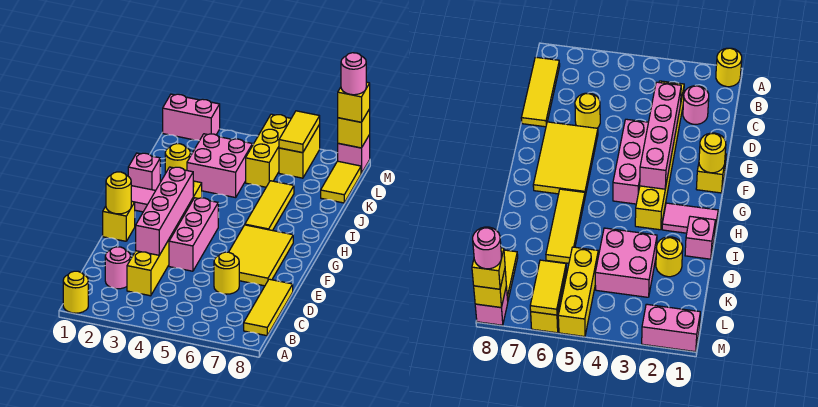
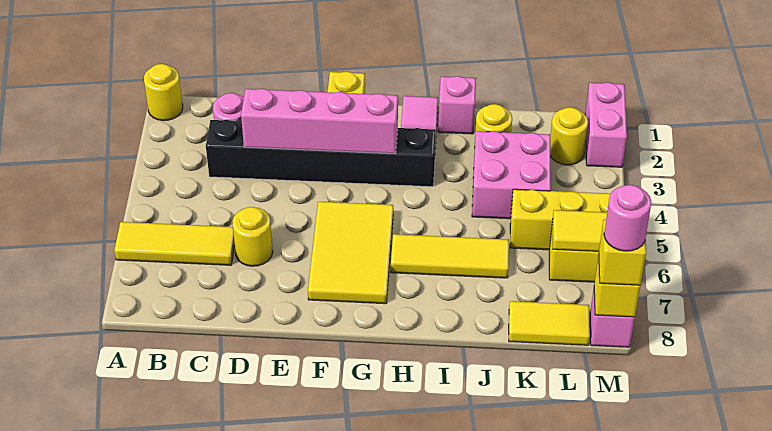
yellow 1x3 tile [244,279,293,336] -> yellow 1x3 tile moved to [114,222,235,265]
yellow 1x6 brick [127,181,202,296] -> black 1x6 brick [206,120,436,187]
pink 1x3 brick [169,198,218,271] -> none
yellow 2x3 tile [229,225,293,286] -> yellow 2x3 tile turned to [308,202,393,304]
yellow 1x1 round brick [106,172,131,214] -> yellow 1x1 round brick moved to [550,107,588,165]

